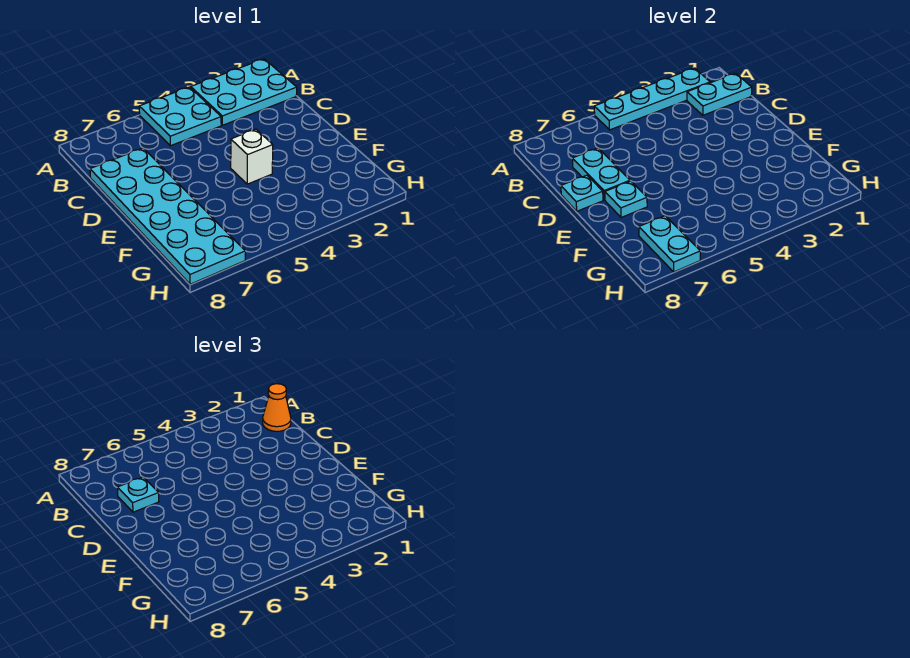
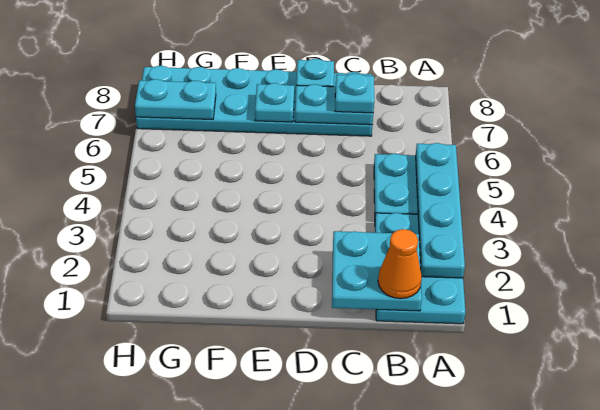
cyan 1x2 plate [687,73,752,115] -> cyan 2x2 plate [332,231,422,311]
white 1x1 brick [231,129,273,184] -> none

